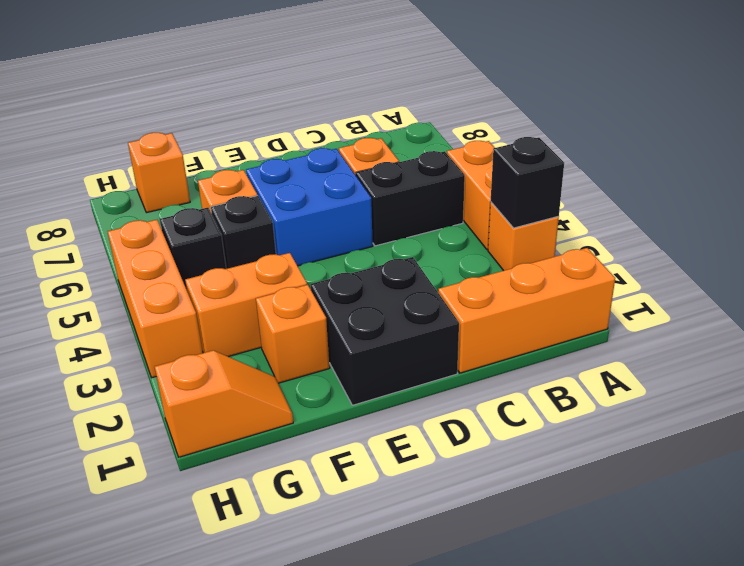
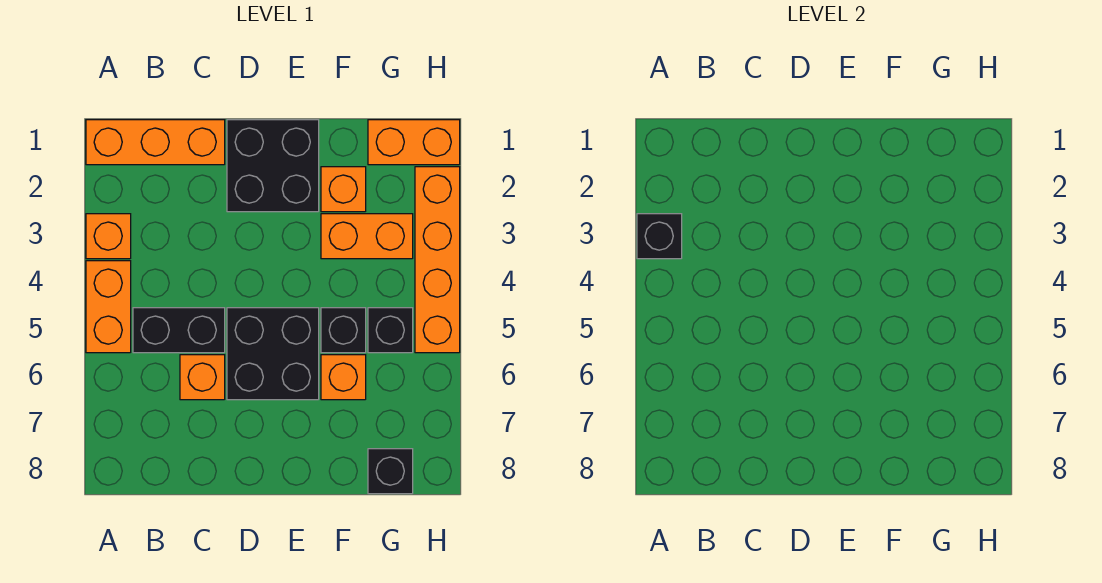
blue 2x2 brick [246,148,373,266] -> black 2x2 brick [227,308,319,400]
orange 1x2 slope [155,351,293,457] -> orange 1x2 brick [368,120,460,165]
orange 1x1 brick [128,133,190,213] -> black 1x1 brick [368,449,413,494]
orange 1x3 brick [108,220,203,378] -> orange 1x4 brick [415,167,460,353]

